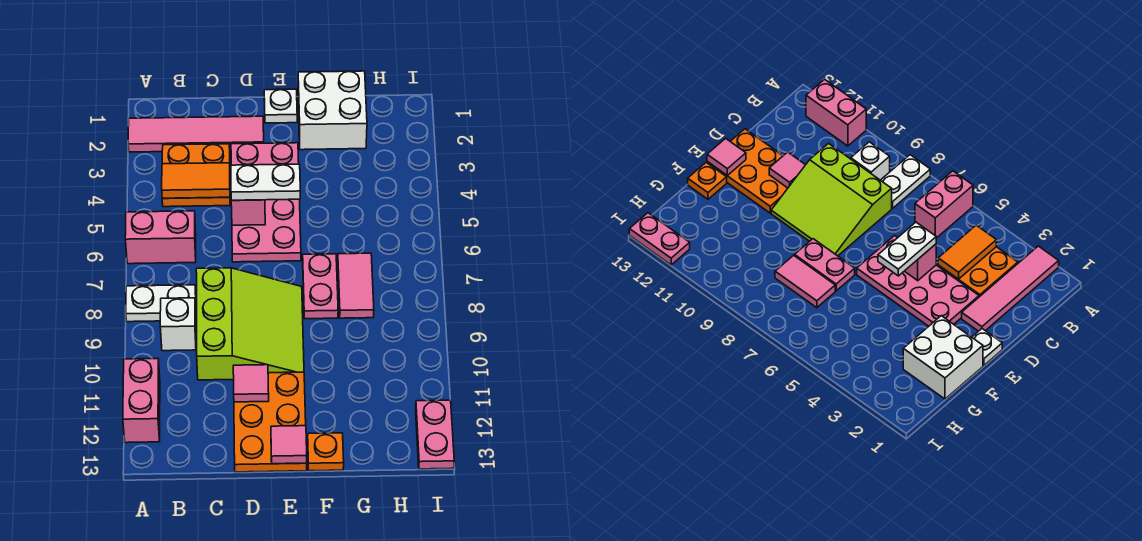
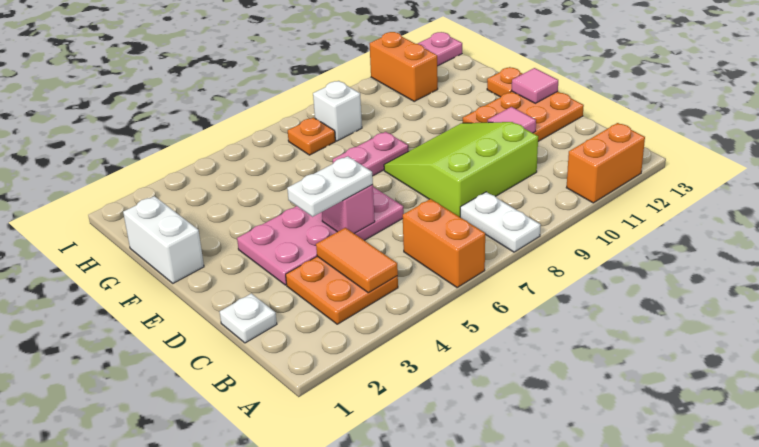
pink 1x4 tile [128,116,264,152] -> none
pink 1x2 brick [125,211,196,264] -> orange 1x2 brick [403,199,485,288]
pink 1x2 brick [123,358,160,443] -> orange 1x2 brick [566,123,645,203]
white 1x1 brick [160,298,196,351] -> white 1x1 brick moved to [313,81,362,141]
white 1x2 plate [231,164,300,200] -> white 1x2 plate turned to [287,156,373,217]
white 1x1 plate [264,89,297,123] -> white 1x1 plate moved to [220,293,277,343]
white 2x2 brick [298,71,367,150] -> white 1x2 brick [123,196,204,283]
pink 1x2 tile [338,253,374,318] -> none
none -> orange 1x1 plate [288,118,335,155]
none -> orange 1x2 brick [370,32,438,101]

